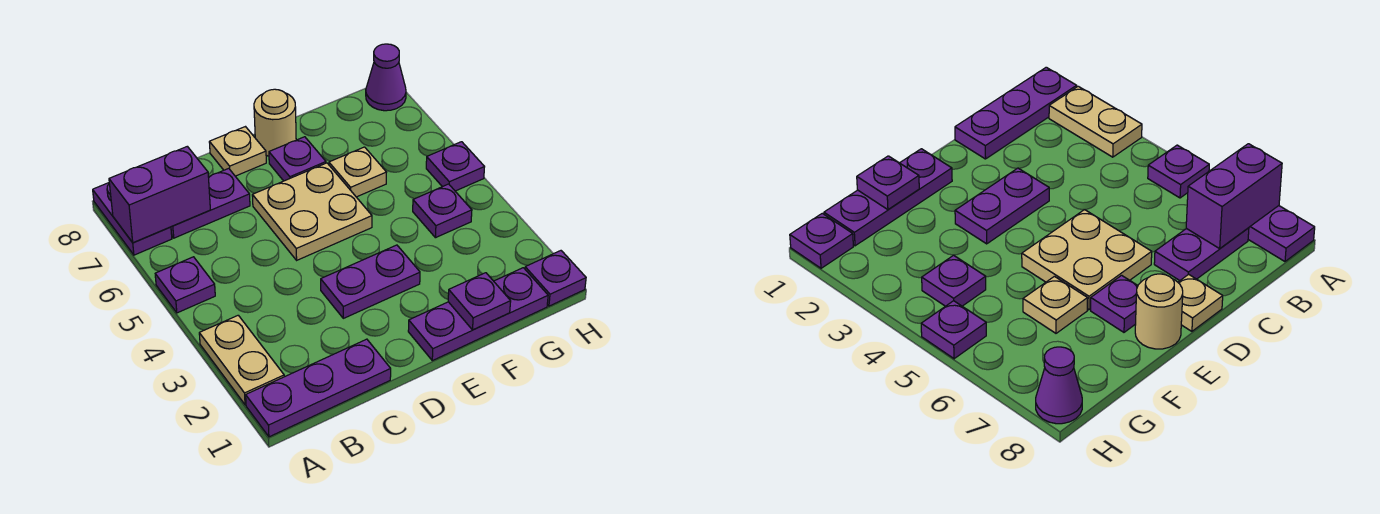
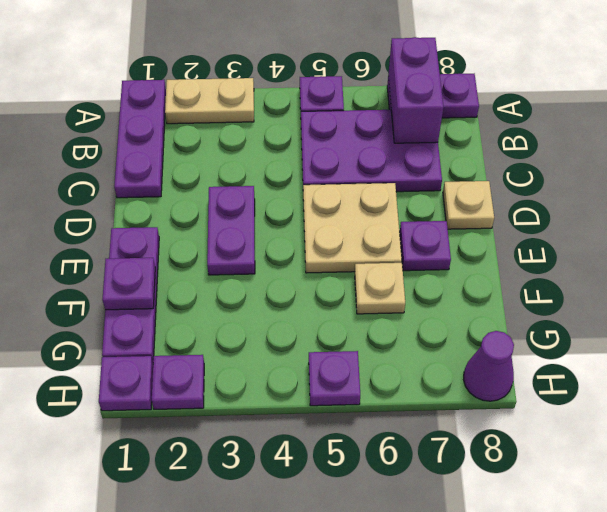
purple 1x2 plate [171,168,250,238] -> purple 2x3 plate [301,110,442,192]
tan 1x1 round brick [254,89,296,156] -> none
purple 1x1 plate [413,184,472,238] -> purple 1x1 plate moved to [152,355,204,409]

